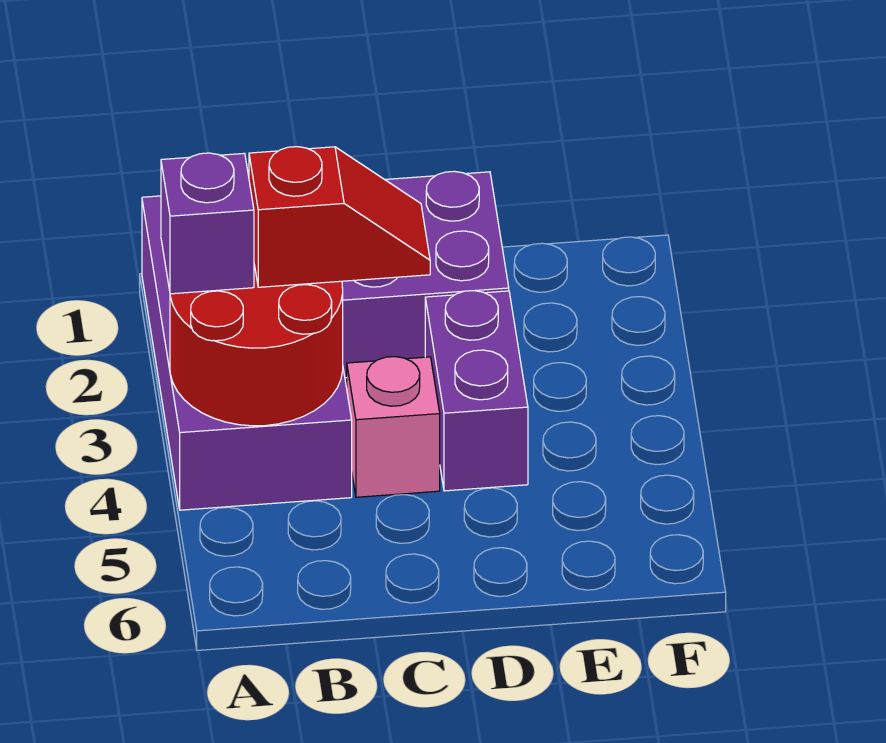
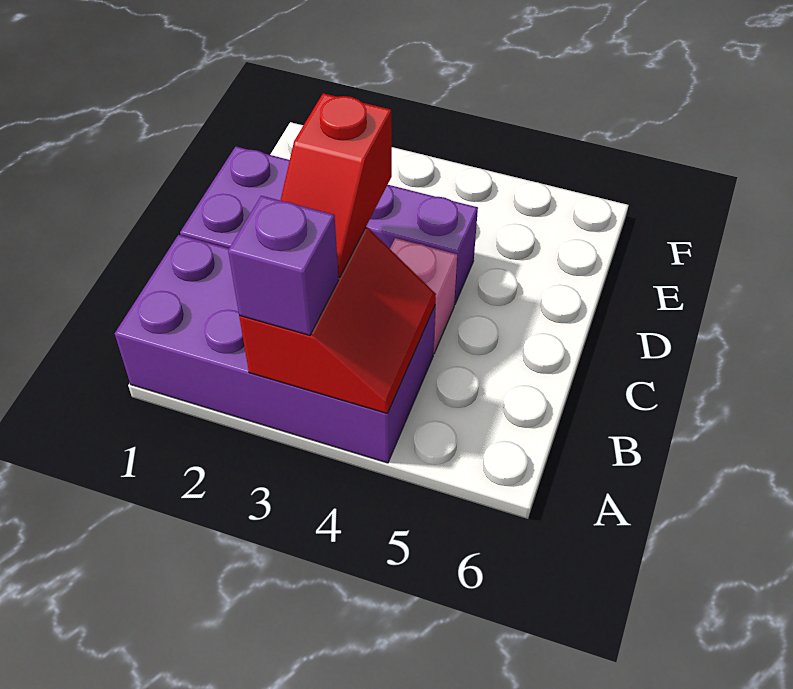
red 2x2 round brick [170,265,343,426] -> red 2x2 slope [239,227,436,414]
red 1x2 slope [249,147,430,287] -> red 1x2 slope turned to [280,93,392,277]

